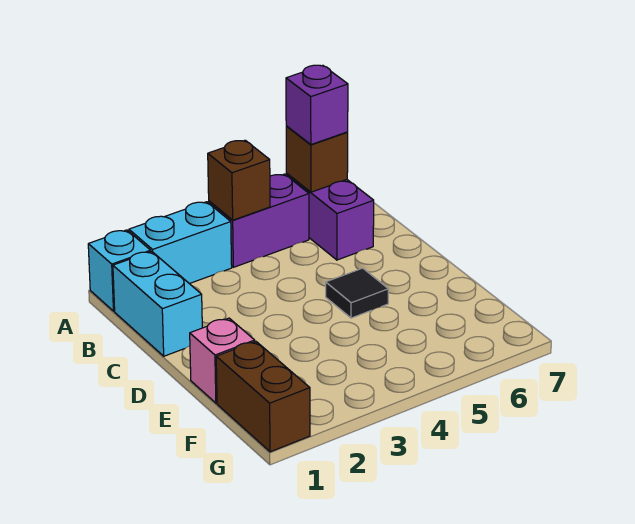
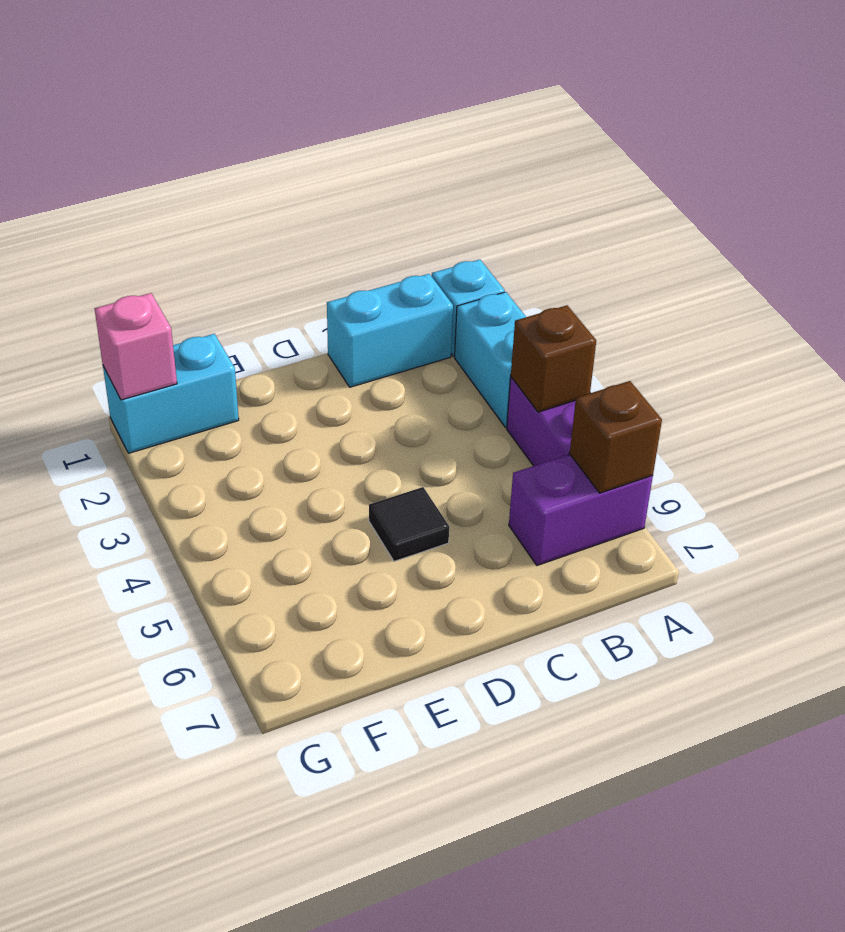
purple 1x1 brick [286,65,348,145] -> none
pink 1x1 brick [190,318,255,403] -> pink 1x1 brick moved to [95,293,177,400]
brown 1x2 brick [216,341,310,452] -> cyan 1x2 brick [103,334,239,453]

